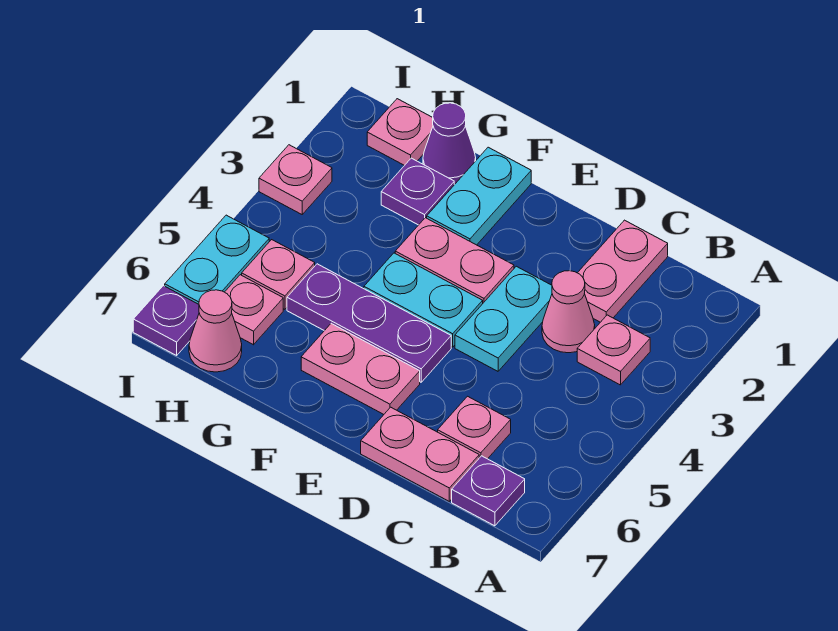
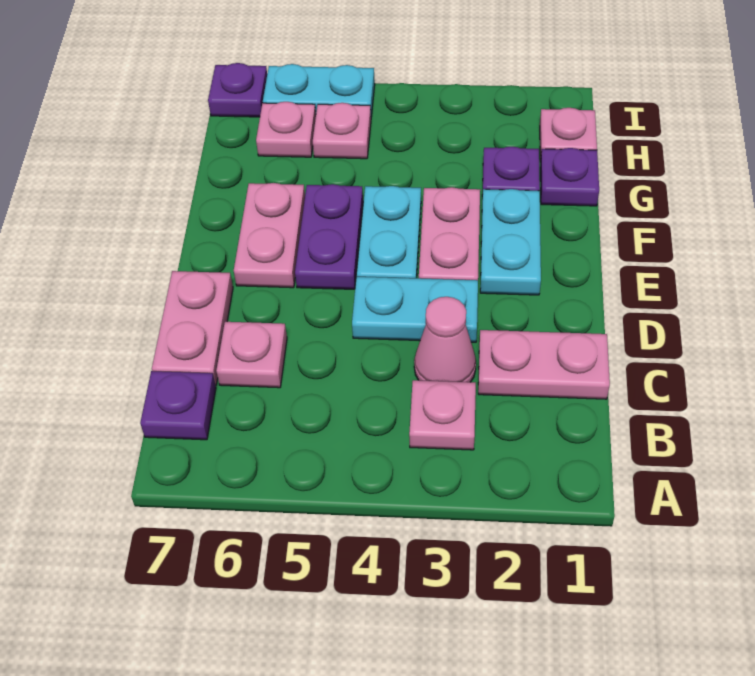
purple 1x3 plate [287,264,451,382] -> purple 1x2 plate [295,184,363,289]
cyan 1x2 plate [427,147,531,245] -> cyan 1x2 plate turned to [480,189,541,295]
purple 1x1 cone [423,103,476,184] -> purple 1x1 plate [540,148,599,206]
pink 1x1 cone [189,290,242,372] -> none
pink 1x1 plate [259,145,332,214] -> none

